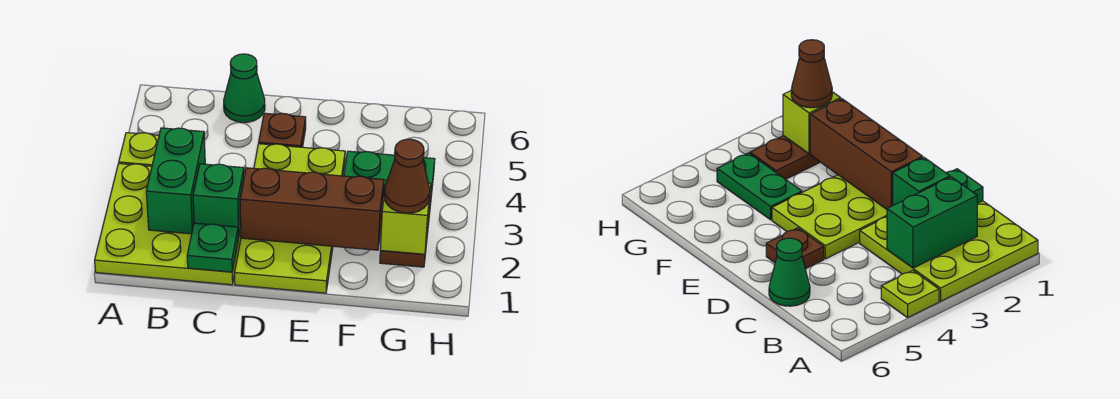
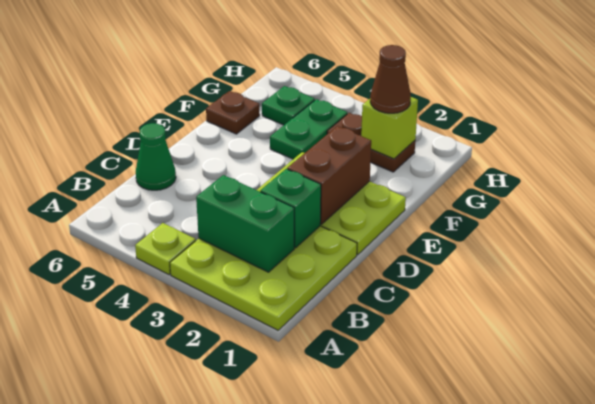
green 1x1 plate [187,223,238,272] -> green 1x1 plate moved to [262,86,315,125]
lime 2x4 plate [235,144,345,293] -> lime 2x3 plate [257,152,406,255]
brown 1x3 brick [240,168,384,250] -> brown 1x2 brick [287,126,371,224]
brown 1x1 plate [259,113,306,147] -> brown 1x1 plate moved to [206,91,260,134]

